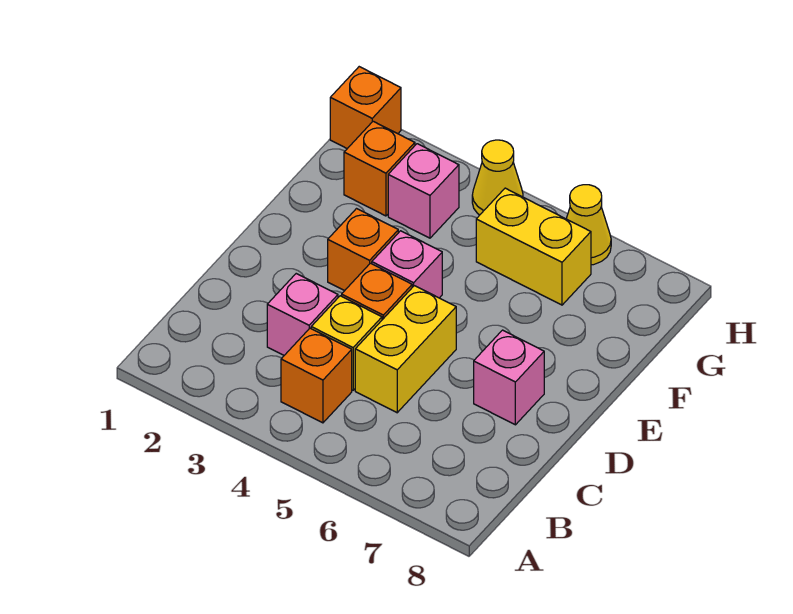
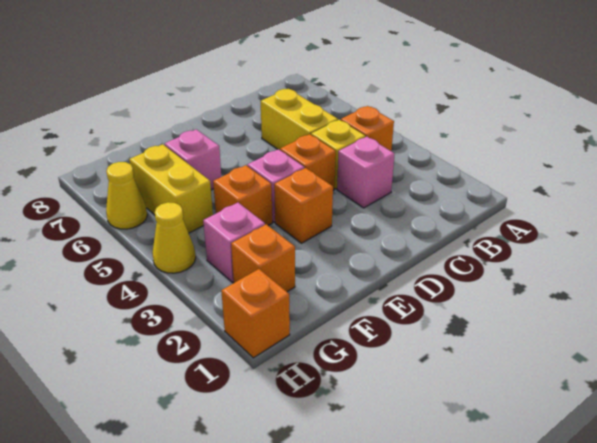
yellow 1x2 brick [355,286,456,413] -> yellow 1x2 brick turned to [261,89,338,150]
pink 1x1 brick [474,330,544,425] -> pink 1x1 brick moved to [165,129,221,190]
none -> orange 1x1 brick [213,165,272,226]

